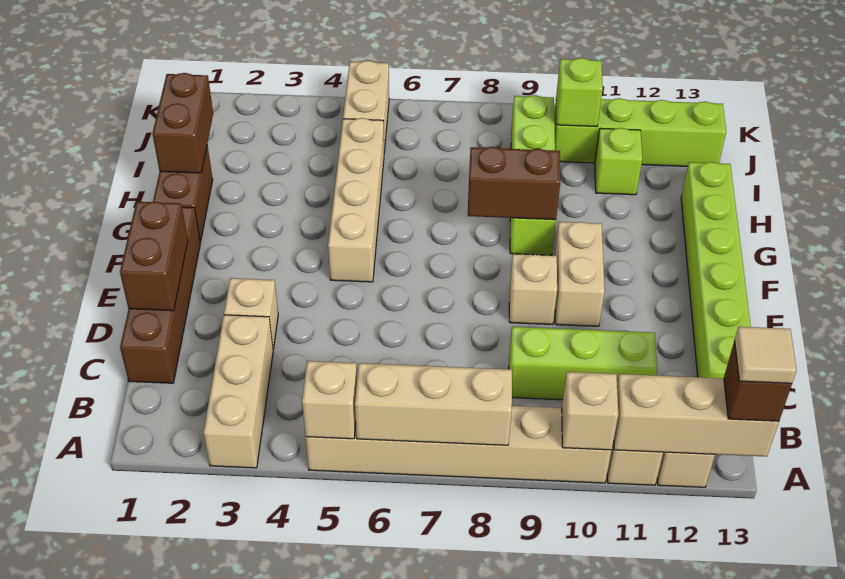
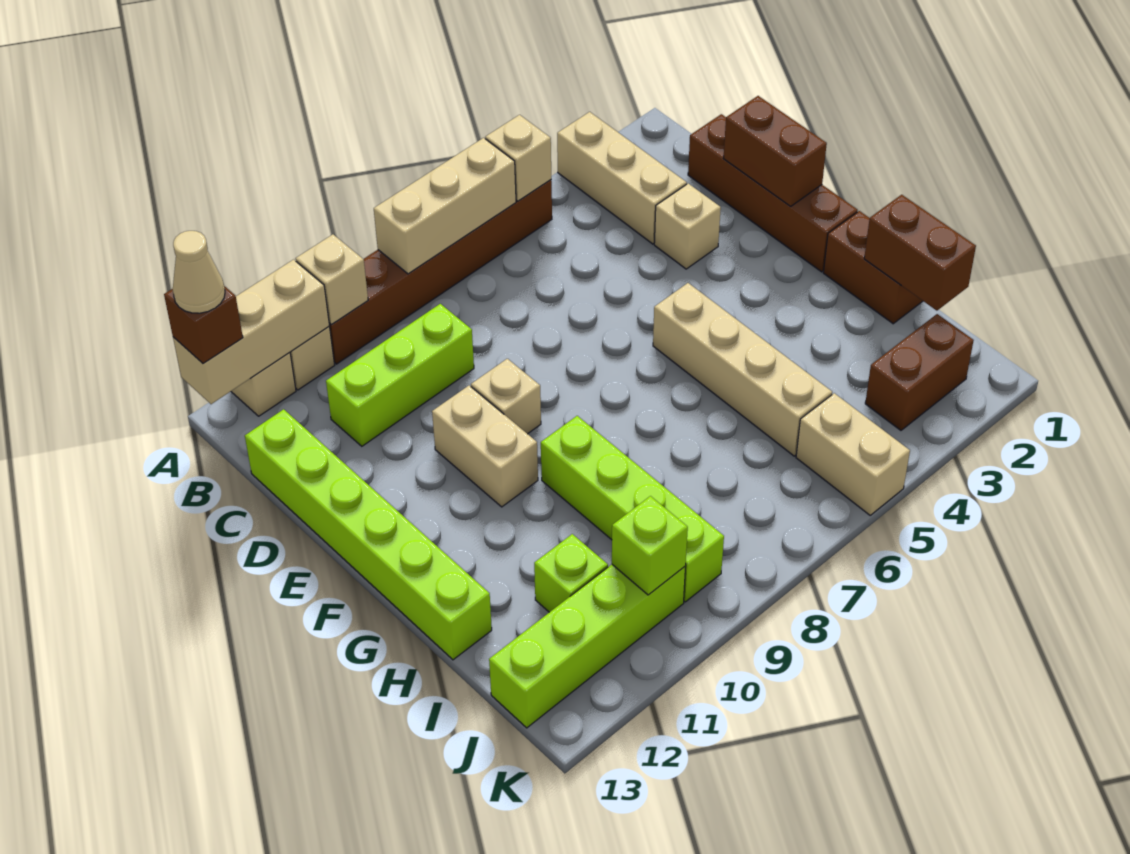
tan 1x6 brick [306,406,611,483] -> brown 1x6 brick [329,180,552,364]
tan 1x1 tile [735,327,797,383] -> tan 1x1 cone [173,231,225,313]
brown 1x2 brick [468,147,560,220] -> brown 1x2 brick moved to [865,314,974,430]

